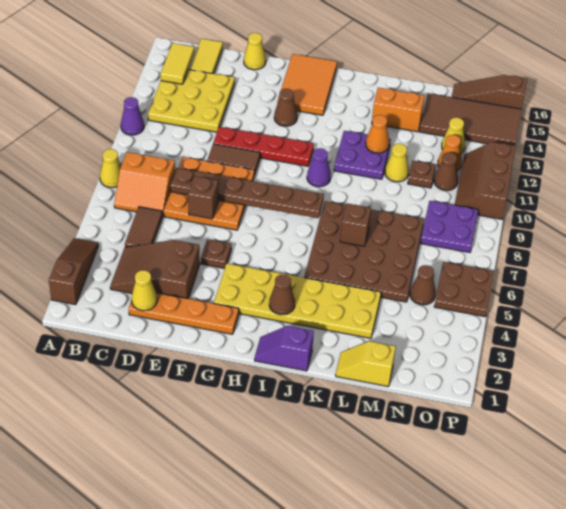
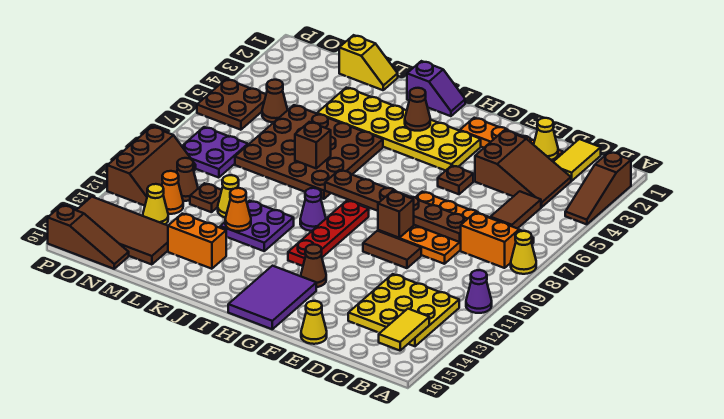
yellow 1x2 tile [190,39,223,74] -> yellow 1x2 tile moved to [554,139,601,181]
brown 1x1 brick [188,176,218,219] -> brown 1x1 brick moved to [378,191,414,238]
red 1x4 plate [213,127,314,166] -> red 1x4 plate turned to [288,200,369,266]
orange 2x3 tile [277,54,337,115] -> purple 2x3 tile [228,266,316,329]

